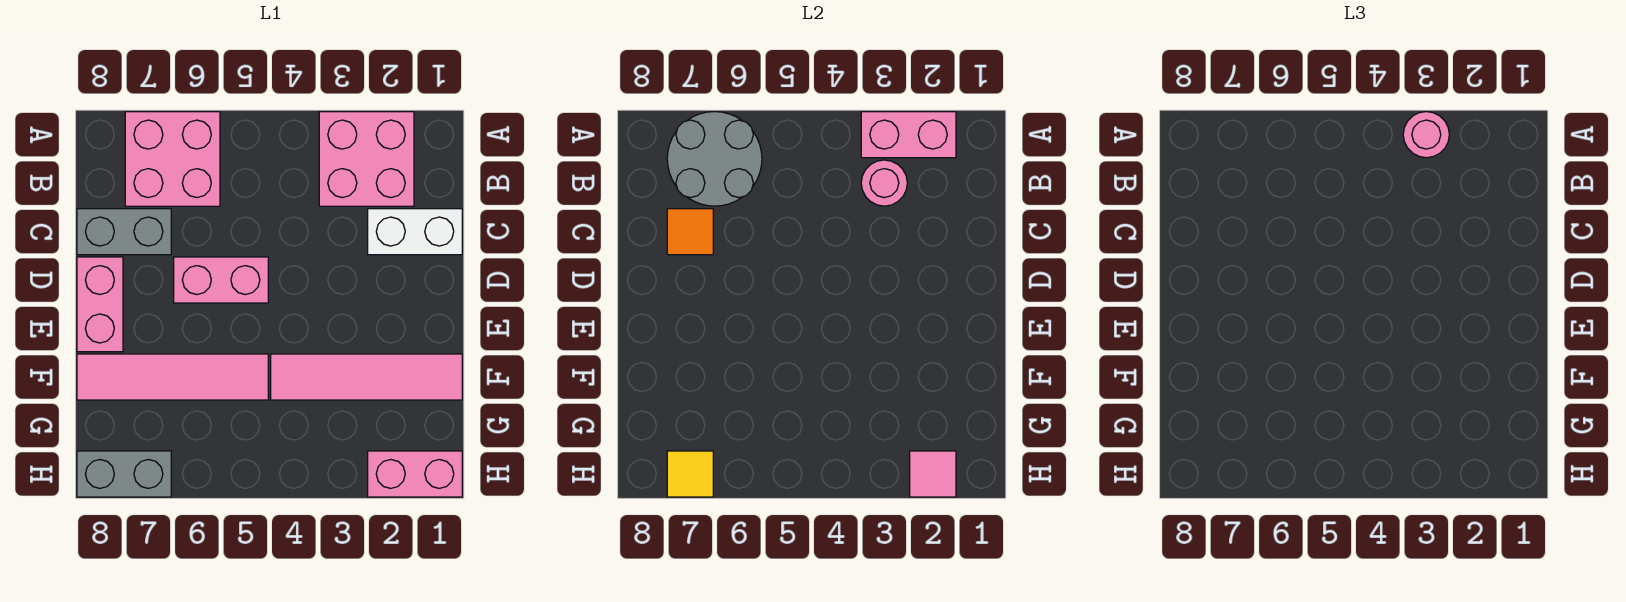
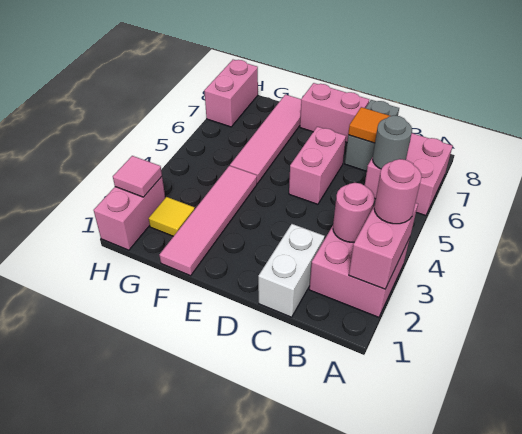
grey 2x2 round brick [667,112,762,206] -> grey 1x1 round brick [373,116,412,169]
grey 1x2 brick [77,451,171,497] -> pink 1x2 brick [204,60,258,127]
yellow 1x1 tile [667,451,713,497] -> yellow 1x1 tile moved to [149,197,195,236]

